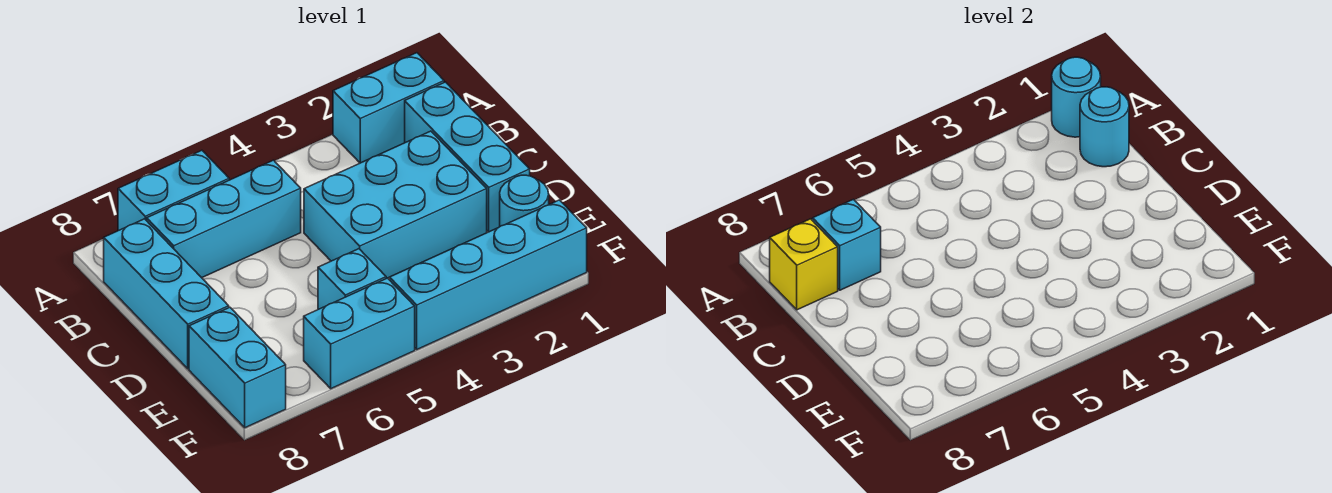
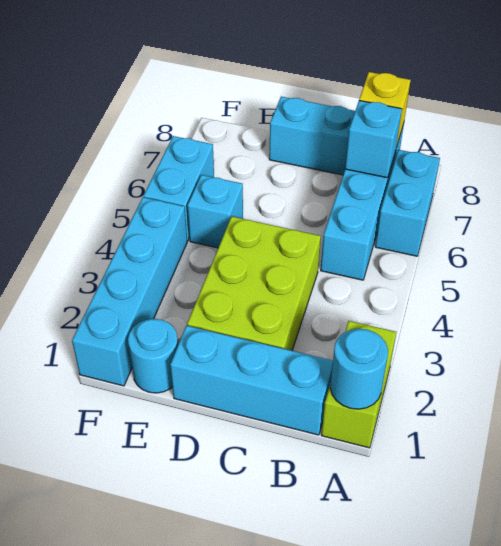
cyan 1x2 brick [333,53,444,163] -> lime 1x2 brick [321,321,396,448]
cyan 1x1 round brick [1080,87,1129,167] -> none
cyan 2x3 brick [304,131,487,278] -> lime 2x3 brick [187,217,321,351]
cyan 1x2 brick [189,307,286,428] -> none

